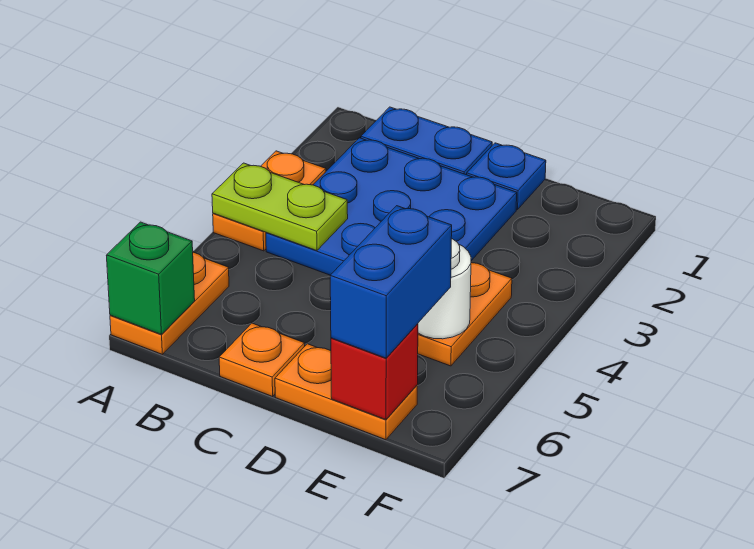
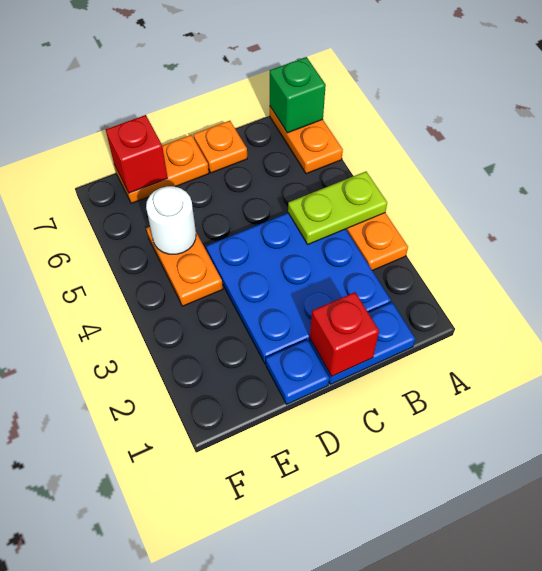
none -> red 1x1 brick [310,292,379,377]
blue 1x2 brick [330,206,452,358] -> none

